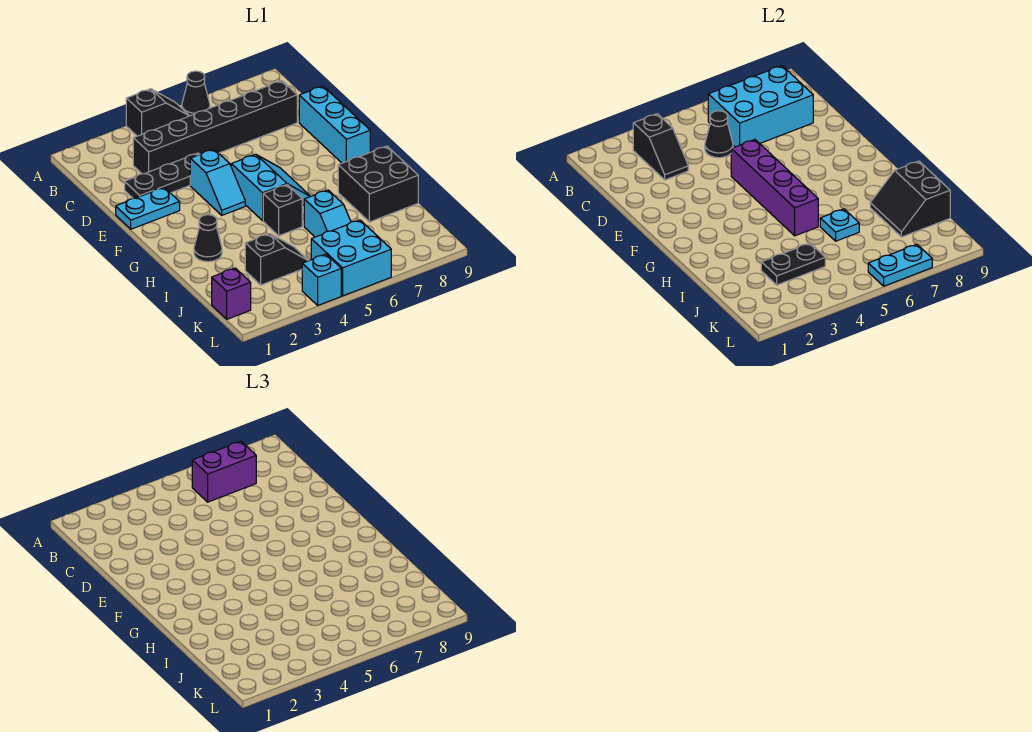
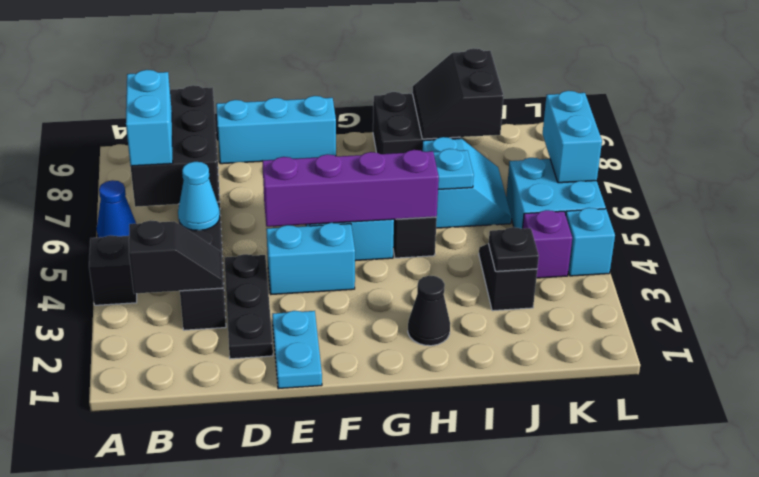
black 1x1 cone [182,71,210,116] -> blue 1x1 cone [97,180,136,238]
cyan 2x3 brick [708,66,813,147] -> black 2x3 brick [131,85,219,207]
purple 1x2 brick [192,441,256,502] -> cyan 1x2 brick [126,70,173,166]
black 1x1 cone [705,111,733,158] -> cyan 1x1 cone [178,162,220,231]
cyan 1x2 slope [190,149,245,215] -> cyan 1x2 brick [266,223,355,294]
cyan 1x2 slope [304,190,351,237] -> cyan 2x2 slope [422,137,511,228]
black 2x2 slope [870,161,950,237] -> black 2x2 slope turned to [412,48,504,139]
black 1x2 plate [761,243,825,285] -> black 1x1 plate [488,227,539,271]
purple 1x1 brick [212,268,251,319] -> purple 1x1 brick moved to [523,210,572,278]
cyan 1x2 plate [868,244,932,286] -> cyan 1x2 brick [543,91,602,183]

